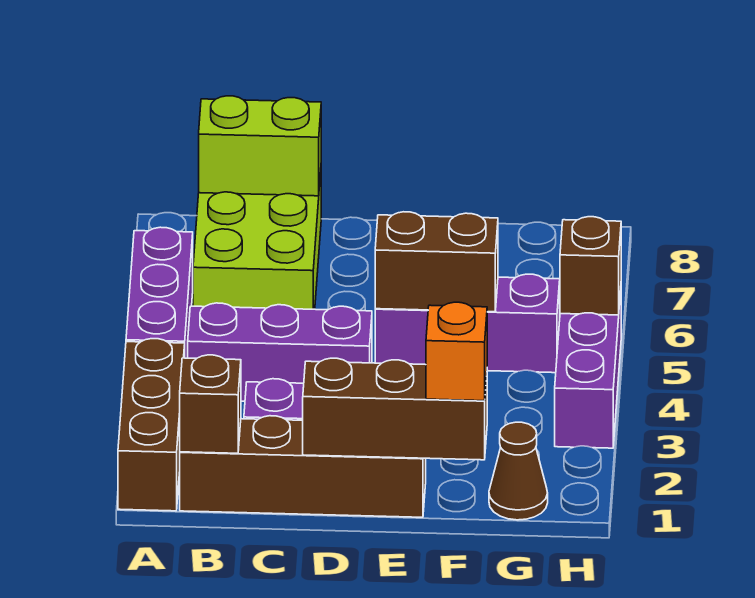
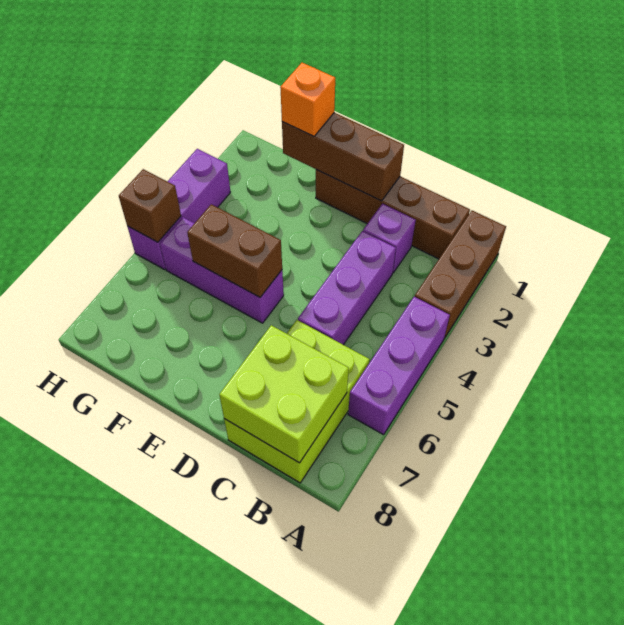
brown 1x1 brick [180,355,241,453] -> none
purple 1x3 brick [188,303,372,402] -> purple 1x3 brick turned to [298,231,396,345]
lime 1x2 brick [199,96,321,196] -> lime 2x2 brick [219,325,349,463]
brown 1x1 cone [489,422,548,520] -> none

